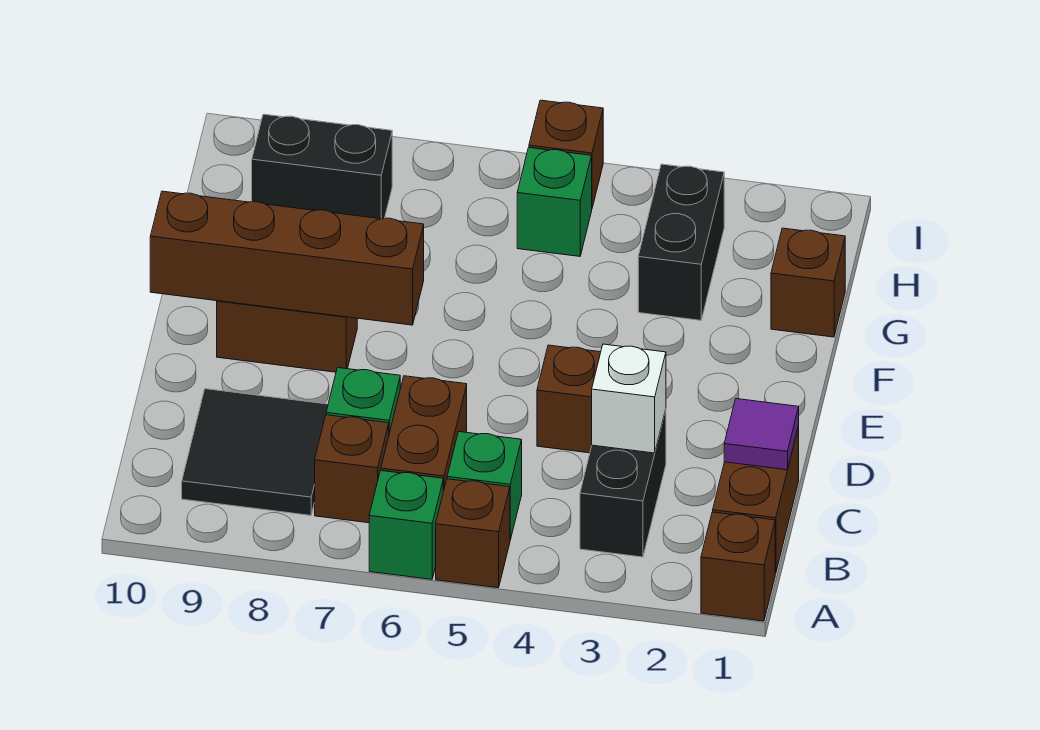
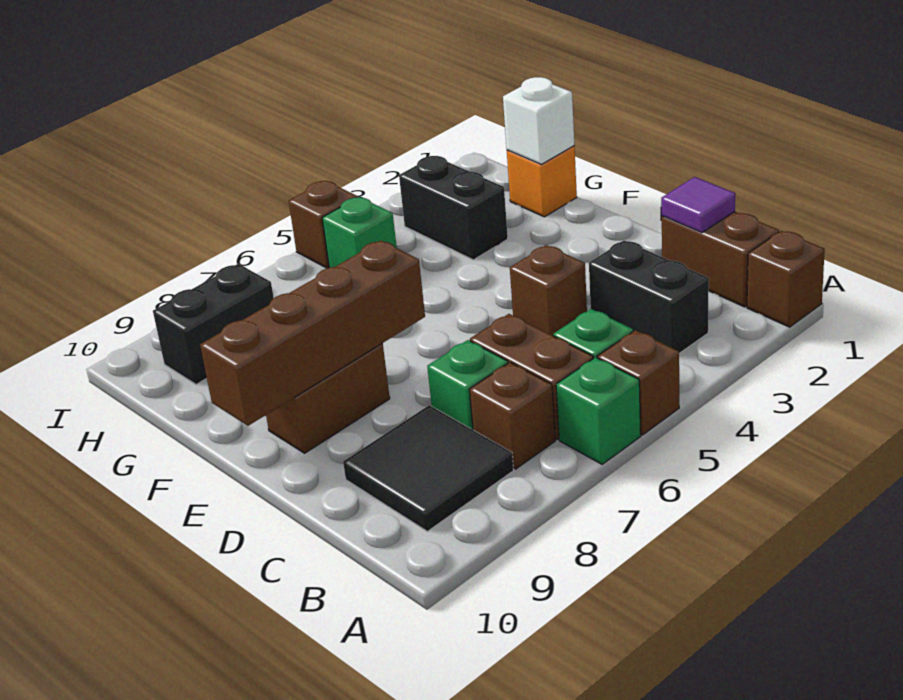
white 1x1 brick [592,344,666,453] -> white 1x1 brick moved to [503,77,574,164]
brown 1x1 brick [771,228,845,337] -> orange 1x1 brick [507,146,577,217]

